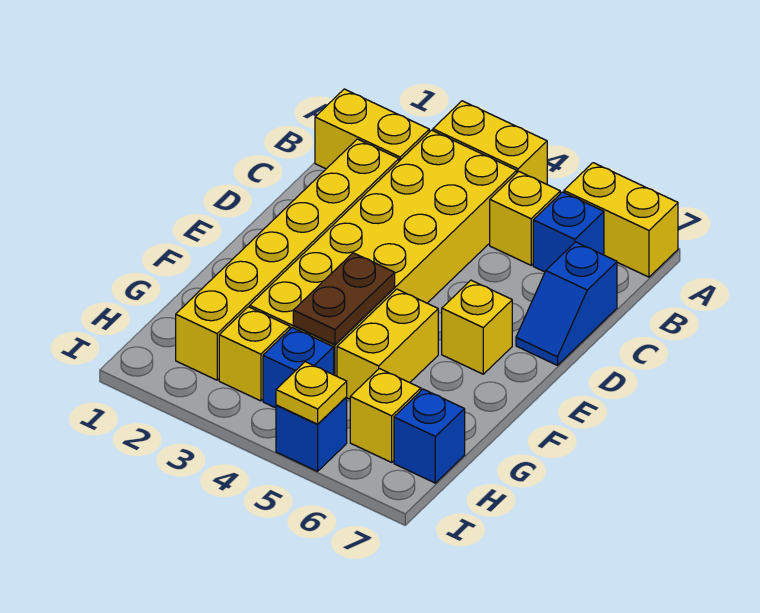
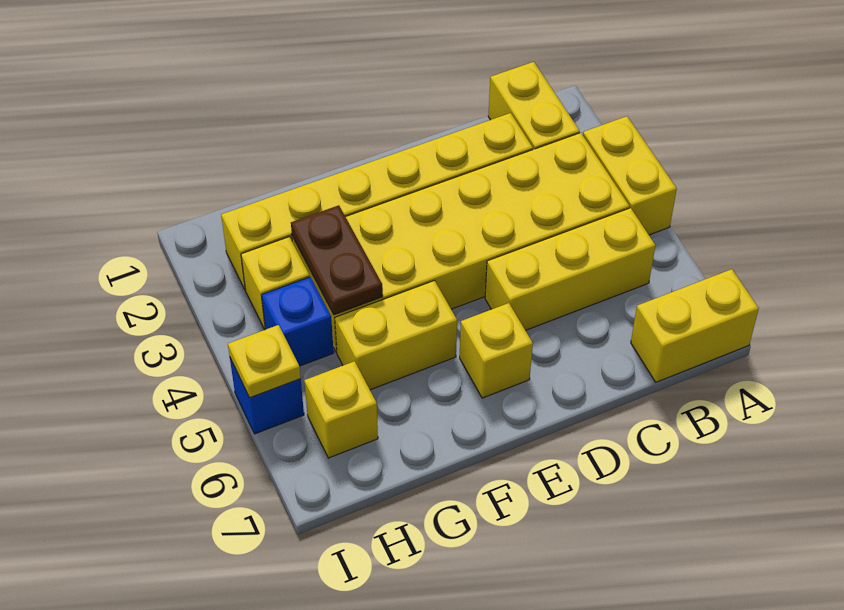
yellow 1x2 brick [564,163,678,277] -> yellow 1x2 brick turned to [631,269,759,382]
yellow 1x1 brick [490,172,560,265] -> yellow 1x3 brick [485,208,655,330]
blue 1x1 brick [533,192,604,272] -> none
blue 1x2 slope [516,242,617,365] -> none
brown 1x2 plate [293,253,395,345] -> brown 1x2 plate turned to [291,205,383,315]
blue 1x1 brick [394,389,465,483] -> none

